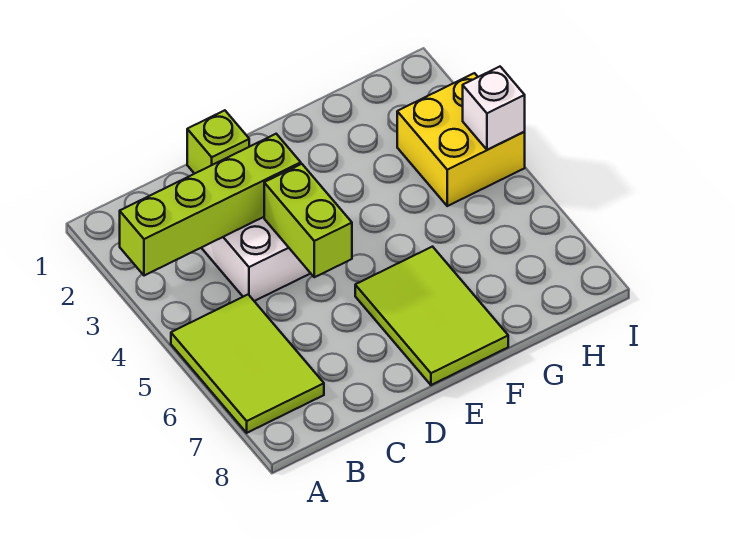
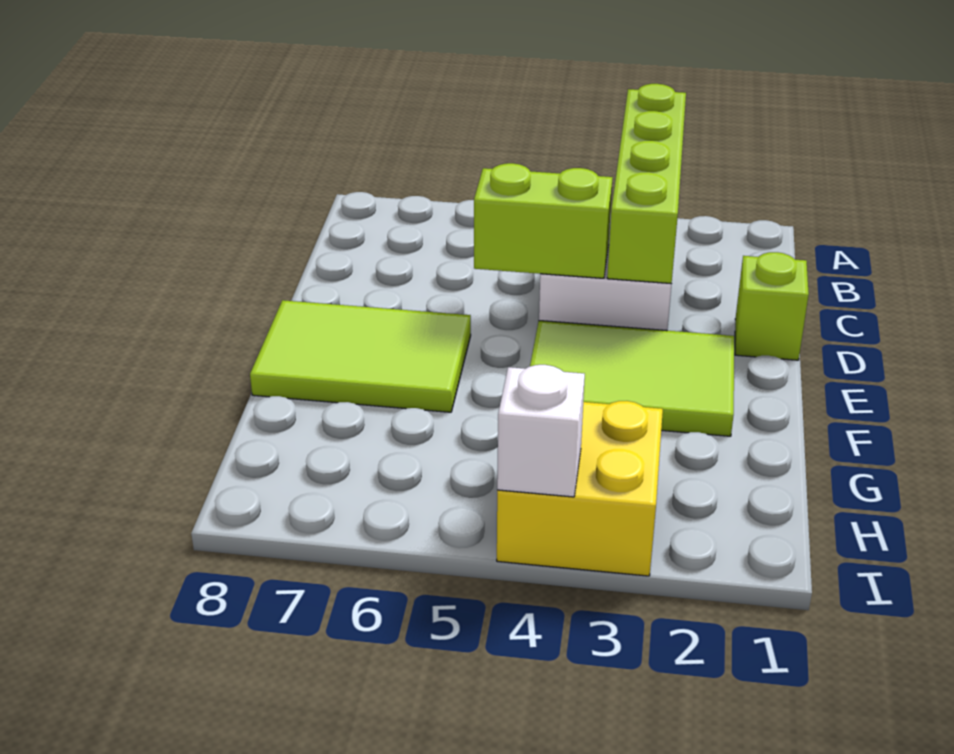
lime 2x3 tile [171,295,324,433] -> lime 2x3 tile moved to [530,321,734,436]

